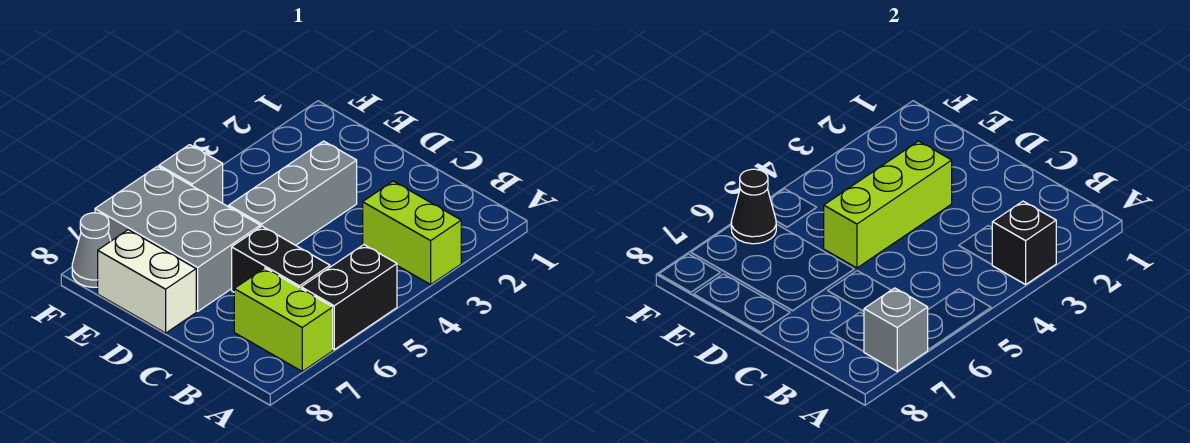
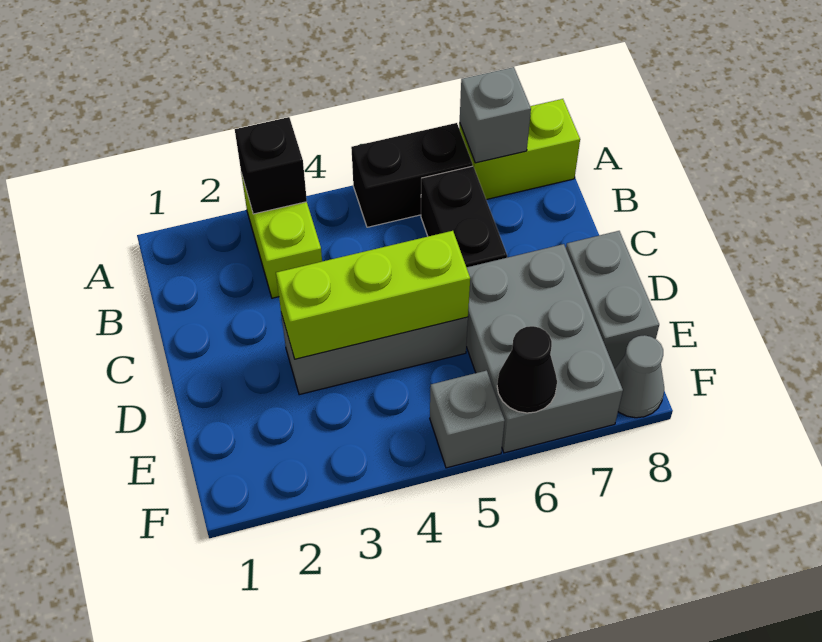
lime 1x2 brick [234,268,333,371] -> lime 1x2 brick turned to [459,99,580,200]
white 1x2 brick [98,230,196,333] -> grey 1x2 brick [566,231,659,369]

